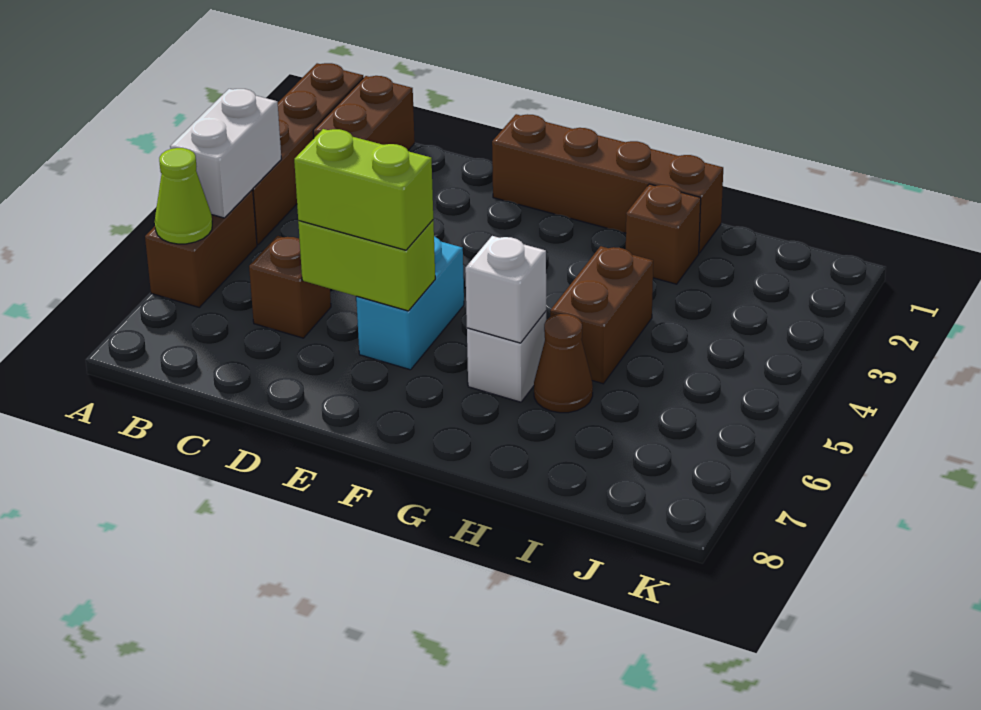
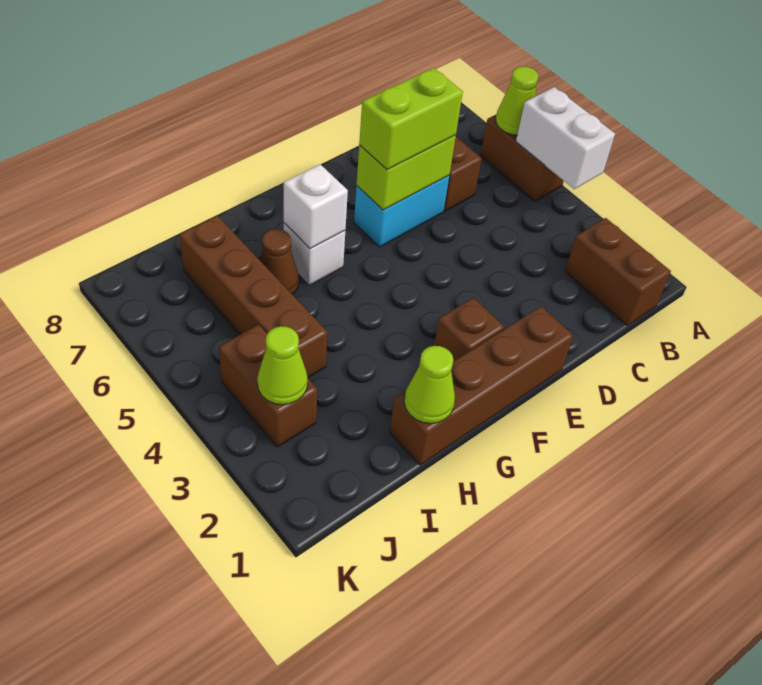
brown 1x4 brick [252,63,363,245] -> brown 1x4 brick moved to [179,216,328,377]
cyan 1x2 brick [356,236,464,370] -> cyan 1x2 brick turned to [354,175,449,247]
none -> lime 1x1 cone [404,346,455,423]
brown 1x1 brick [626,184,701,284] -> brown 1x1 brick moved to [434,298,504,361]
brown 1x2 brick [550,246,653,384] -> brown 1x2 brick moved to [219,325,317,447]
none -> lime 1x1 cone [257,326,308,405]

